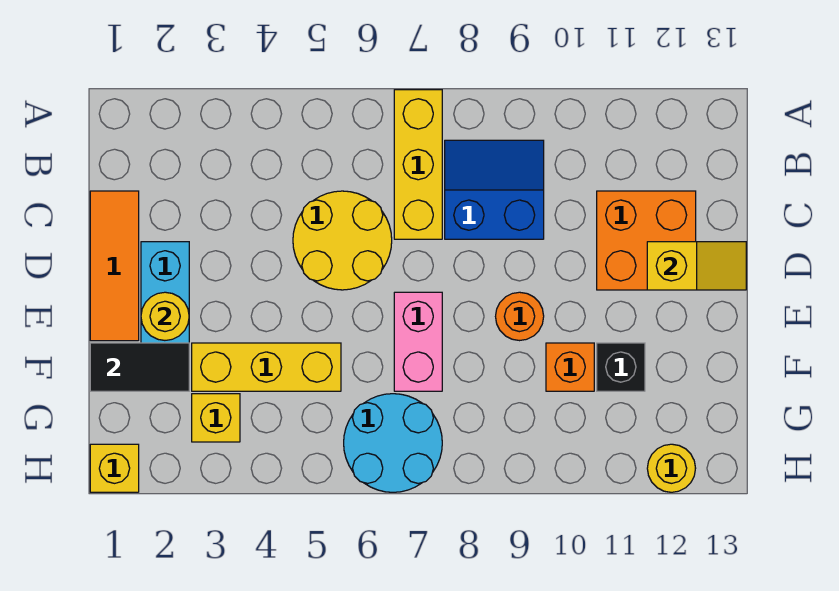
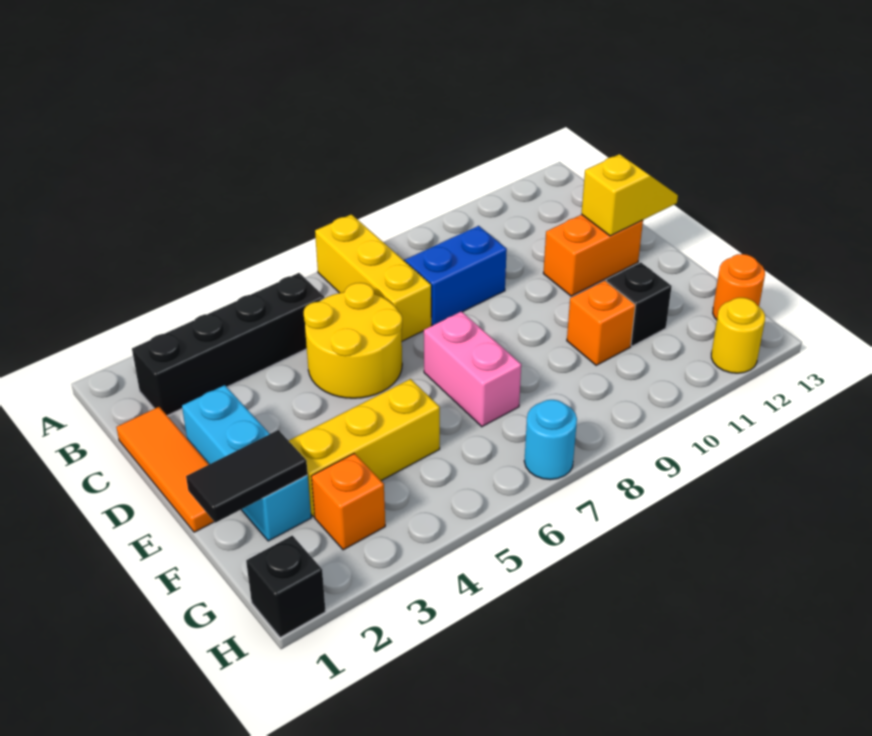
none -> black 1x4 brick [132,273,324,415]
orange 2x2 brick [597,191,696,290] -> orange 1x2 brick [543,214,643,296]
yellow 1x1 round brick [141,292,189,340] -> none
orange 1x1 round brick [496,292,544,341] -> orange 1x1 round brick moved to [713,254,765,320]
yellow 1x1 brick [192,394,240,442] -> orange 1x1 brick [311,453,385,550]
cyan 2x2 round brick [344,394,442,492] -> cyan 1x1 round brick [524,400,577,480]
yellow 1x1 brick [90,444,139,492] -> black 1x1 brick [246,536,326,638]

